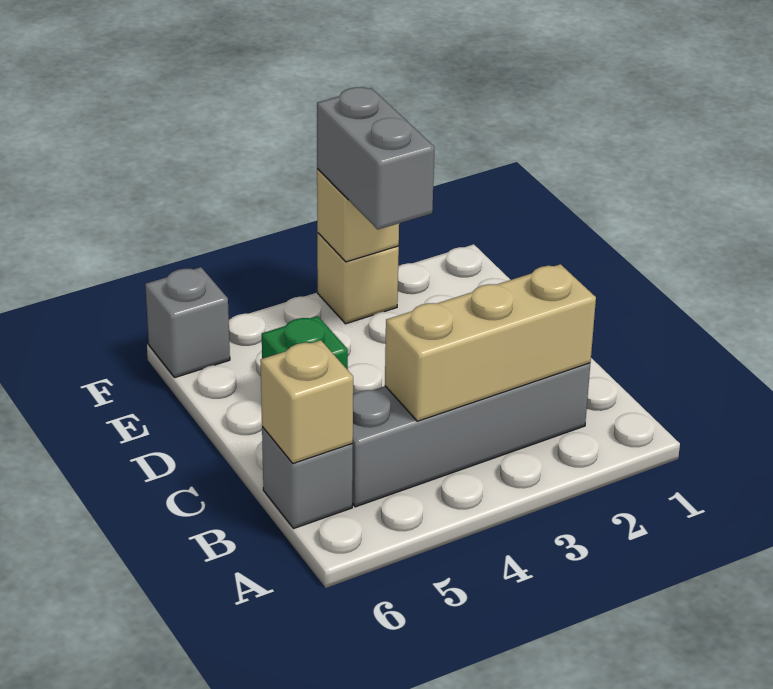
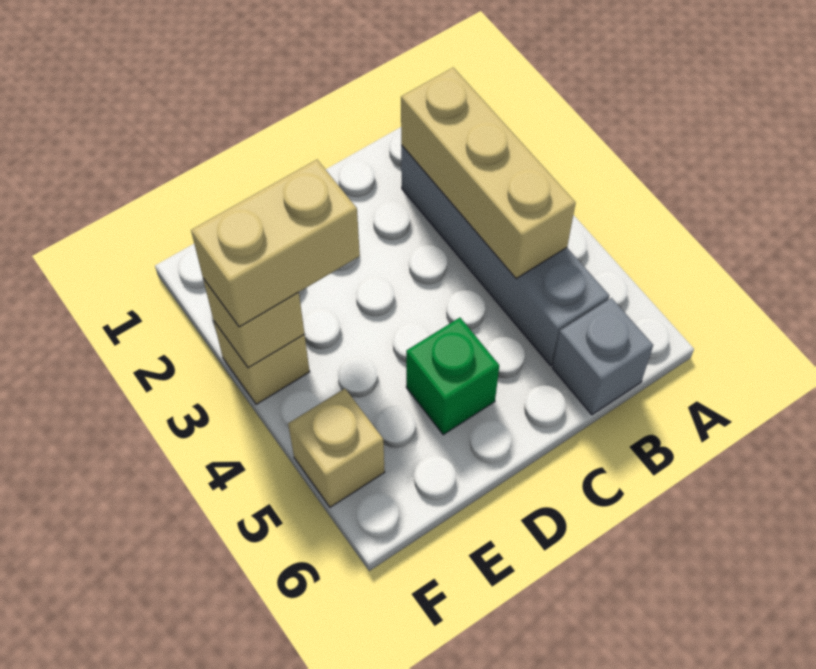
tan 1x1 brick [260,340,353,463] -> tan 1x1 brick moved to [288,389,385,507]
grey 1x2 brick [317,87,435,229] -> tan 1x2 brick [191,160,360,327]
grey 1x1 brick [145,267,230,378] -> none

